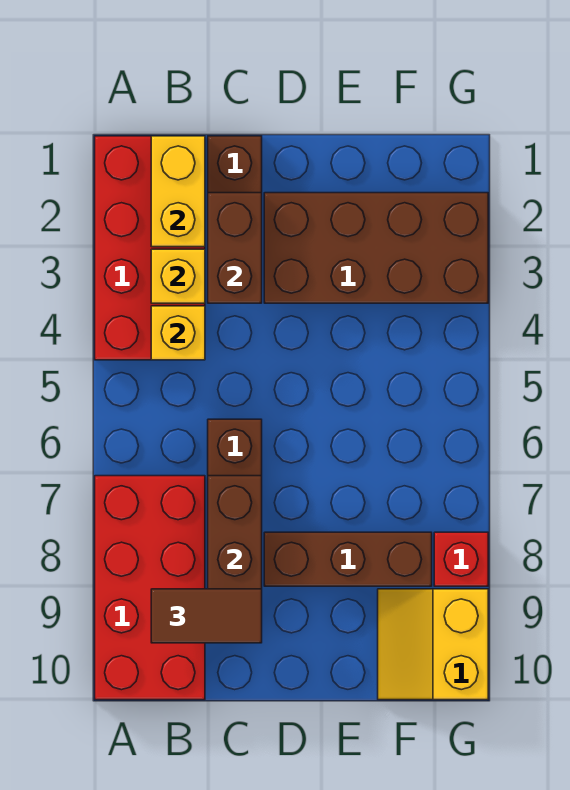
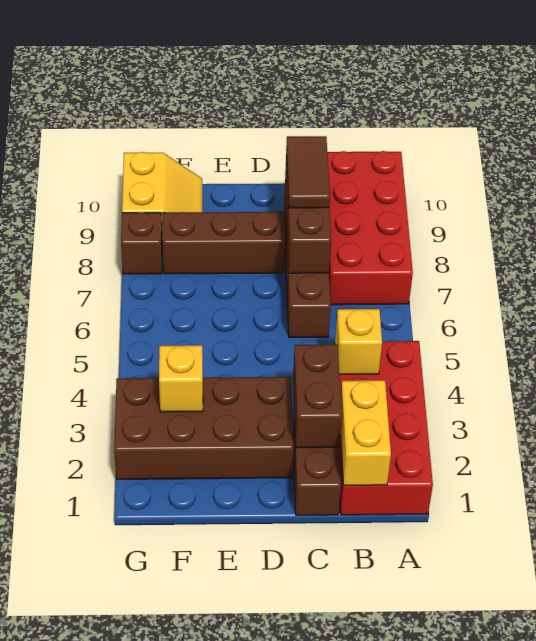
yellow 1x1 brick [151,249,205,303] -> yellow 1x1 brick moved to [159,345,203,412]
brown 1x2 tile [151,589,262,643] -> brown 1x2 tile turned to [286,136,330,208]
red 1x1 brick [434,532,488,586] -> brown 1x1 brick [121,212,162,274]

